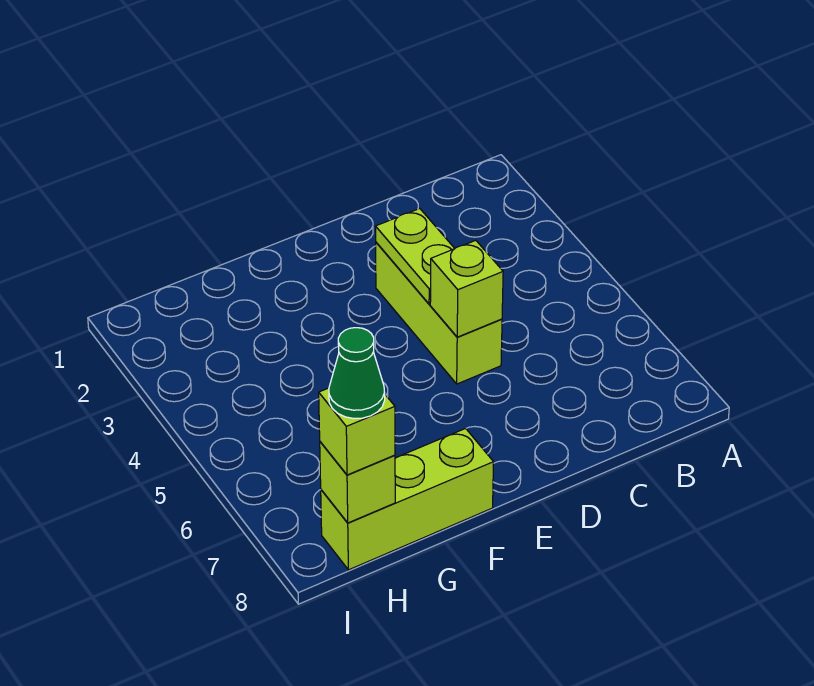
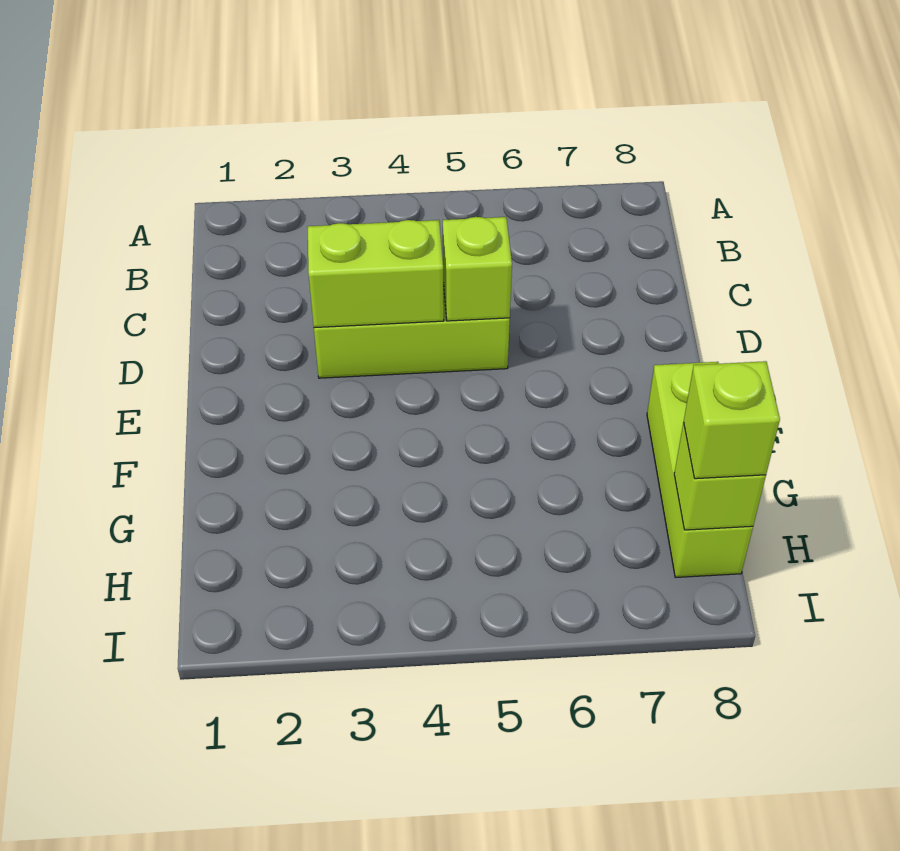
lime 1x2 plate [375,209,455,304] -> lime 1x2 brick [308,220,444,328]
green 1x1 cone [329,328,385,419] -> none

